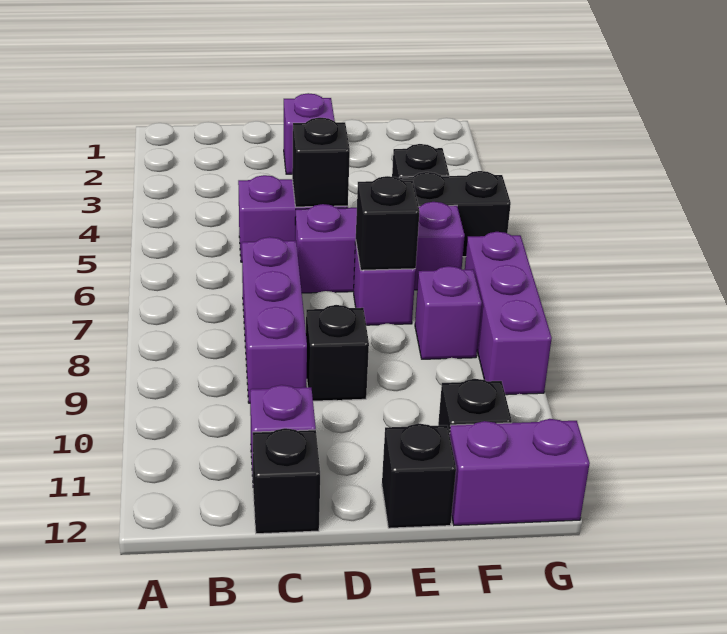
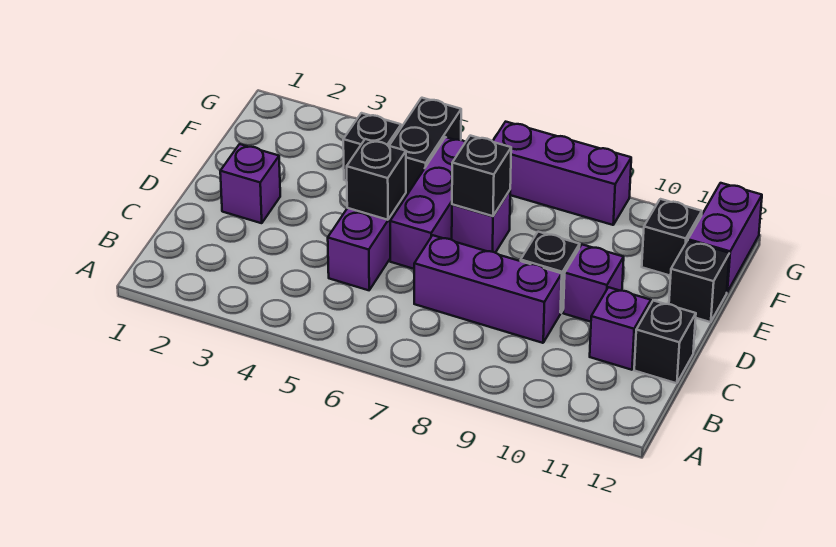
purple 1x1 brick [415,266,482,359] -> purple 1x1 brick moved to [563,245,624,322]

